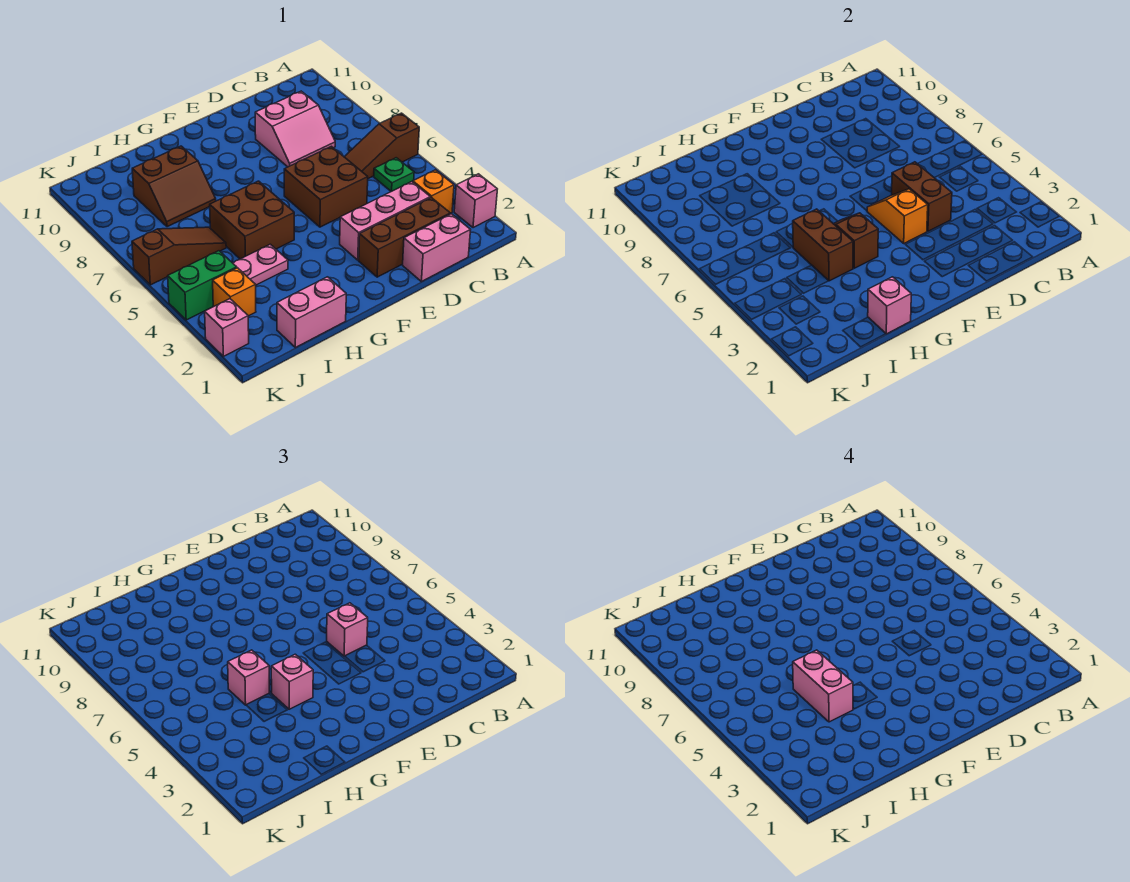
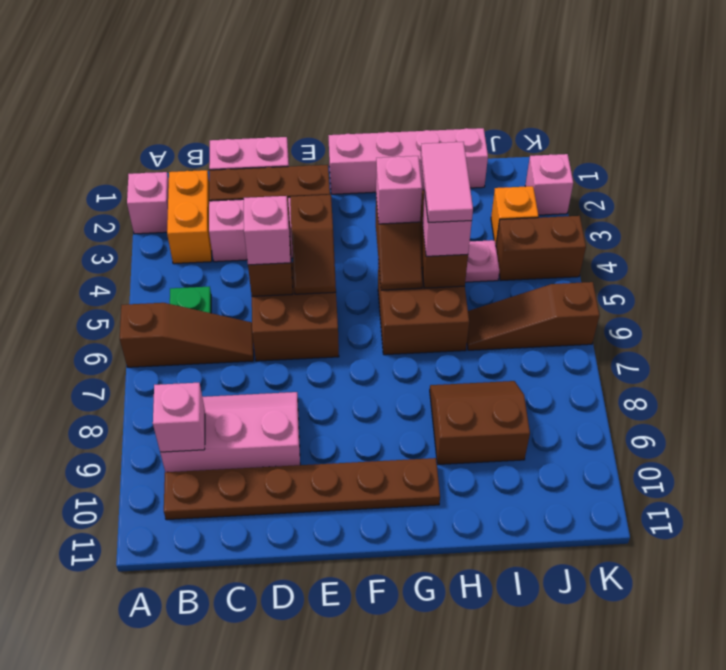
orange 1x1 brick [413,170,454,213] -> orange 1x2 brick [167,170,212,264]
none -> brown 1x6 plate [164,458,440,520]
pink 2x2 slope [255,91,335,167] -> pink 2x3 slope [160,392,300,472]
orange 1x2 slope [867,189,928,243] -> brown 1x2 slope [290,195,336,294]
pink 1x2 brick [277,277,346,348] -> pink 1x4 brick [328,128,488,194]
pink 1x1 brick [868,277,911,334] -> pink 1x1 brick moved to [153,383,205,452]
pink 1x2 brick [793,650,853,722] -> pink 1x2 tile [421,142,473,223]
green 1x2 brick [168,251,237,320] -> brown 1x2 brick [496,216,586,281]

